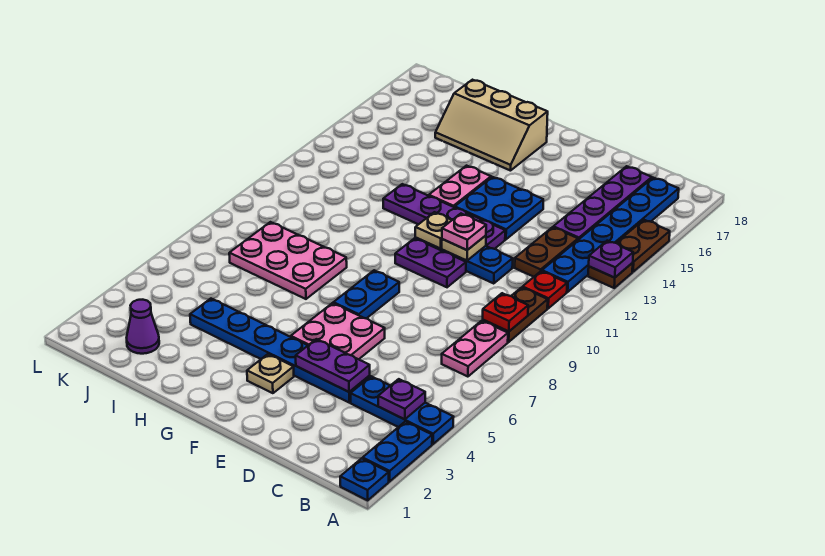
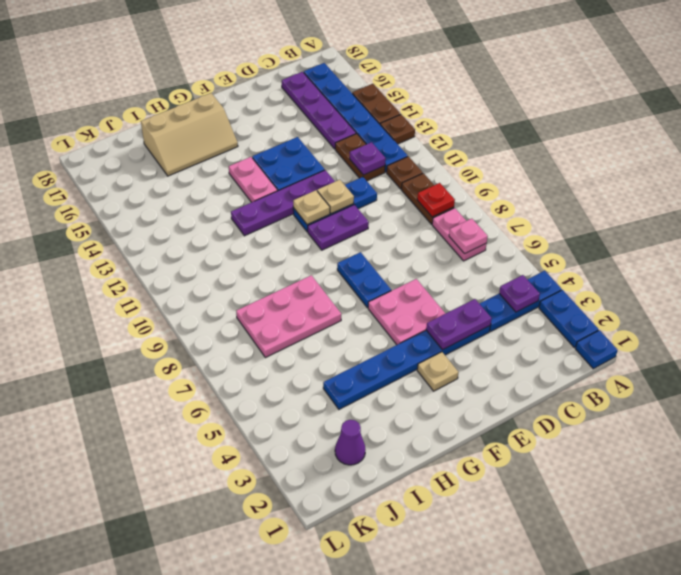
purple 1x1 plate [589,241,633,278] -> purple 1x1 plate moved to [350,142,386,175]
red 1x1 plate [522,271,567,308] -> brown 1x1 plate [387,156,423,189]
pink 1x1 plate [442,214,486,250] -> pink 1x1 plate moved to [449,219,488,254]

